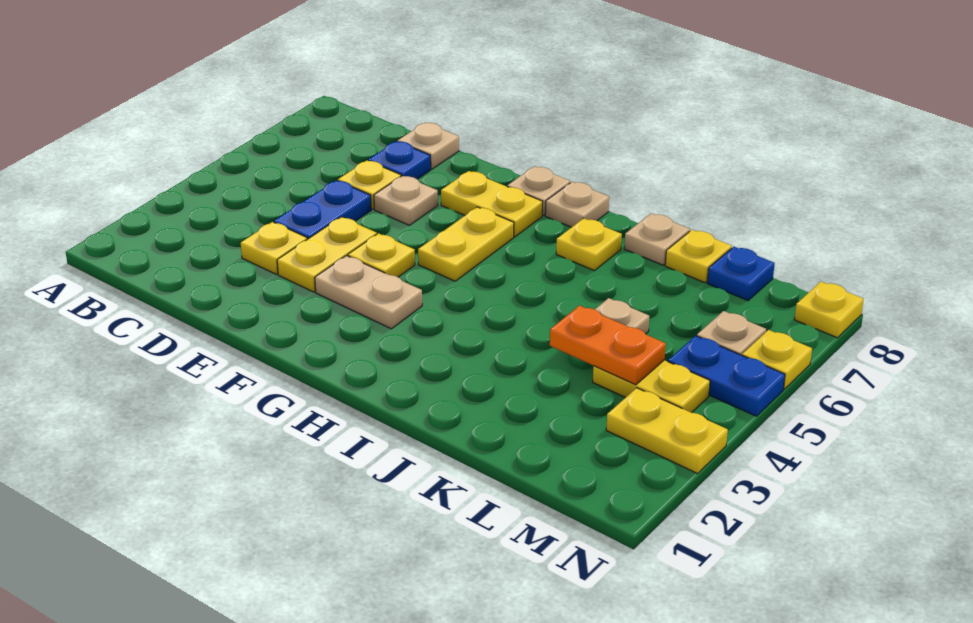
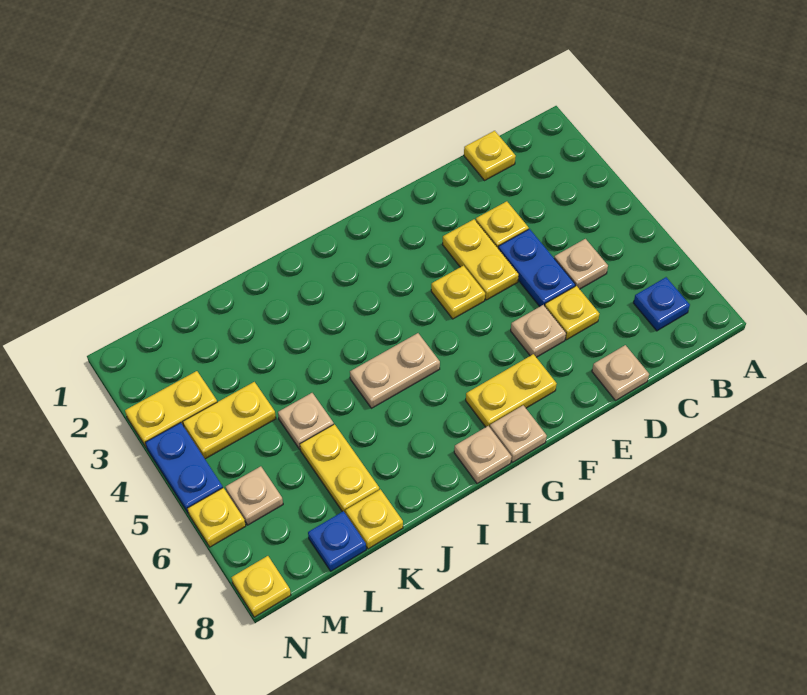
blue 1x1 plate [368,141,431,179] -> blue 1x1 plate moved to [634,277,690,331]
tan 1x2 plate [315,256,422,329] -> tan 1x2 plate moved to [350,333,440,408]
yellow 1x2 plate [418,207,514,281] -> yellow 1x2 plate moved to [300,424,379,514]
yellow 1x1 plate [556,218,622,271] -> yellow 1x1 plate moved to [464,131,516,180]
tan 1x1 plate [624,213,690,265] -> tan 1x1 plate moved to [554,239,608,289]
orange 1x2 plate [550,305,666,385] -> none
blue 1x2 plate [668,336,785,416] -> blue 1x2 plate turned to [145,423,223,513]

